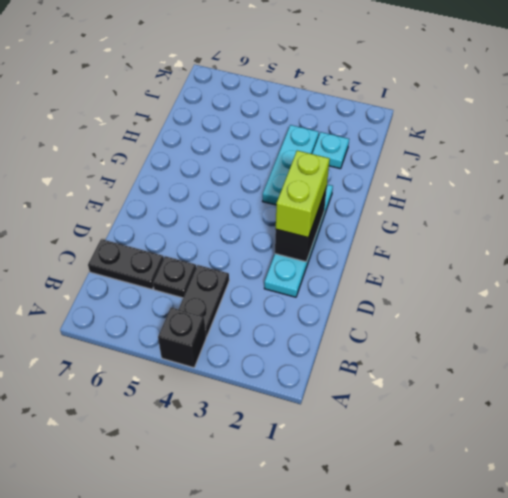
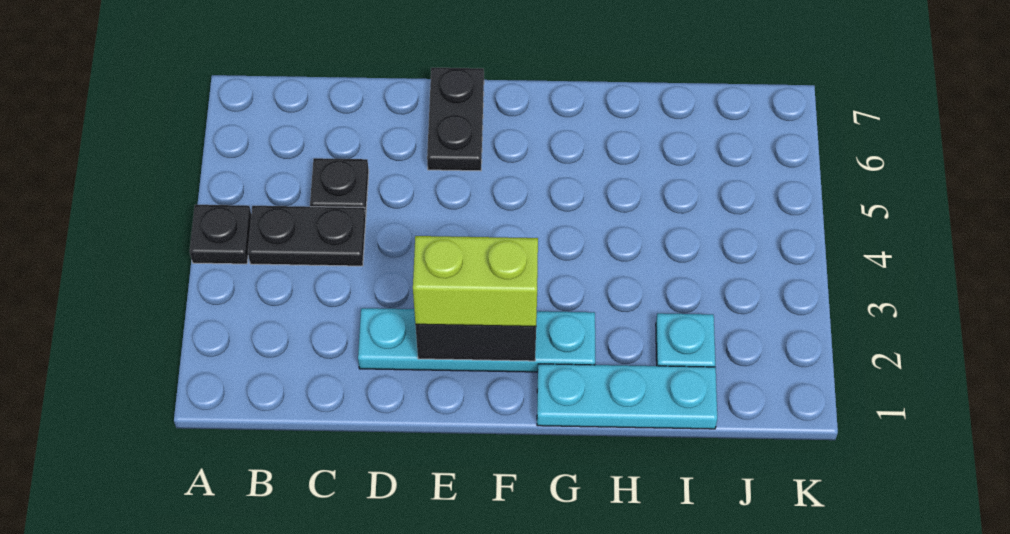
black 1x1 brick [158,308,206,368] -> black 1x1 plate [190,205,251,264]
black 1x2 plate [88,239,164,289] -> black 1x2 plate moved to [427,68,484,171]
cyan 1x3 plate [263,125,319,205] -> cyan 1x3 plate moved to [537,364,717,429]

